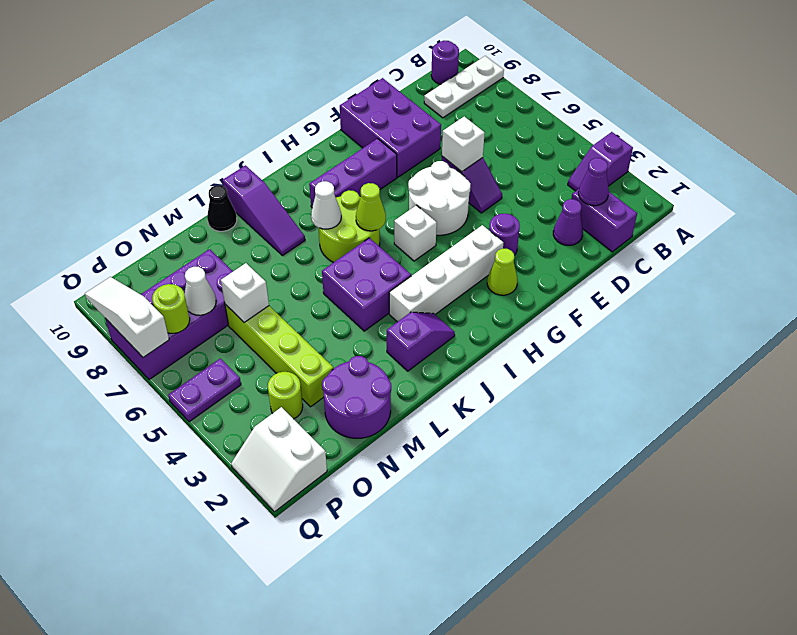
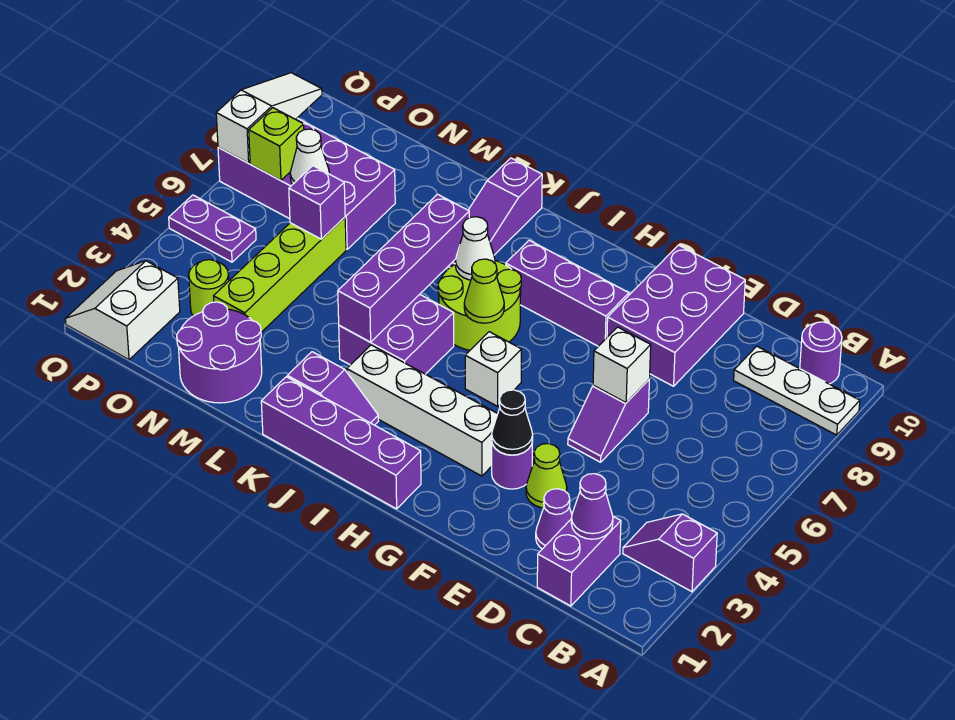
white 2x2 round brick [408,161,470,235] -> none
lime 1x1 cone [487,249,517,295] -> lime 1x1 cone moved to [526,444,567,508]
none -> purple 1x4 brick [261,377,421,509]
none -> purple 1x4 brick [338,194,469,342]
black 1x1 cone [207,185,237,231] -> black 1x1 cone moved to [492,390,533,455]
white 1x1 brick [221,263,269,322] -> purple 1x1 brick [289,166,345,239]
lime 1x1 round brick [152,284,190,333] -> lime 1x1 brick [249,108,304,180]

